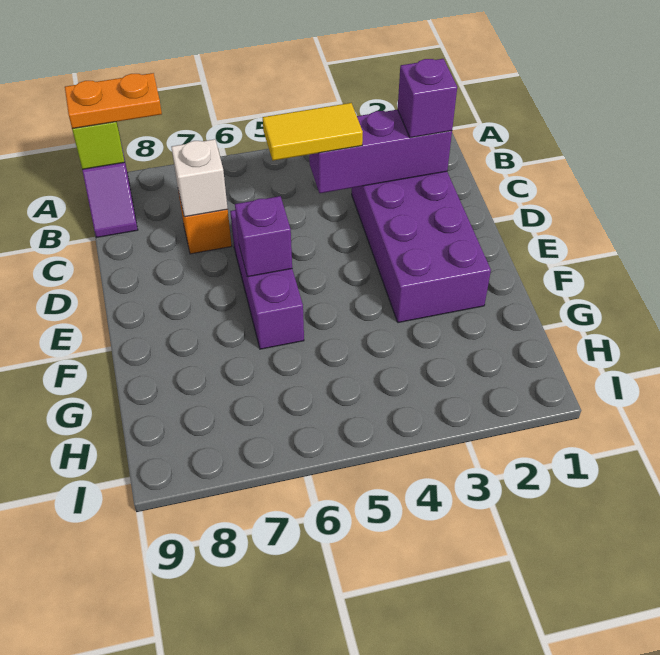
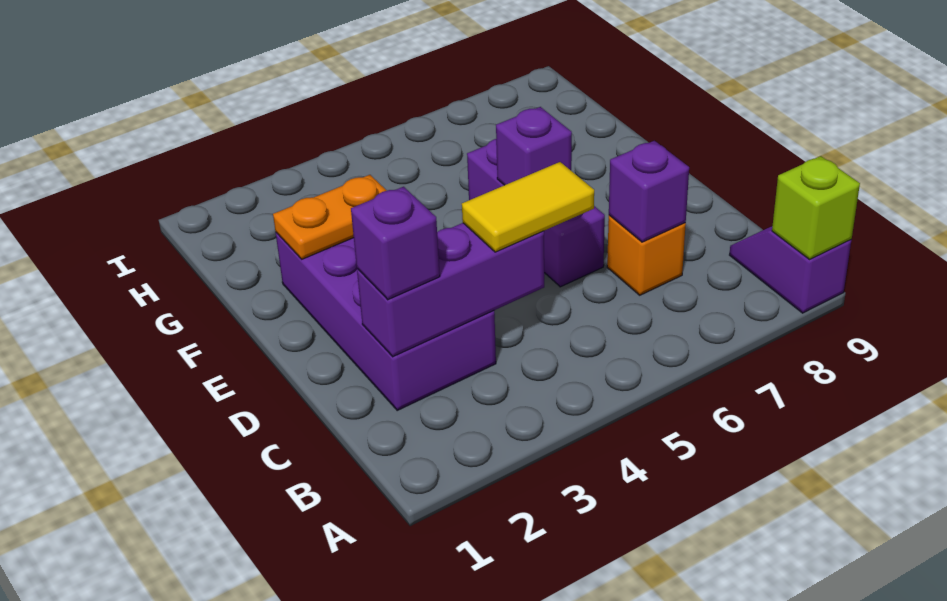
orange 1x2 plate [65,73,162,129] -> orange 1x2 plate moved to [273,175,387,259]
white 1x1 brick [171,139,228,217] -> purple 1x1 brick [609,141,689,242]

